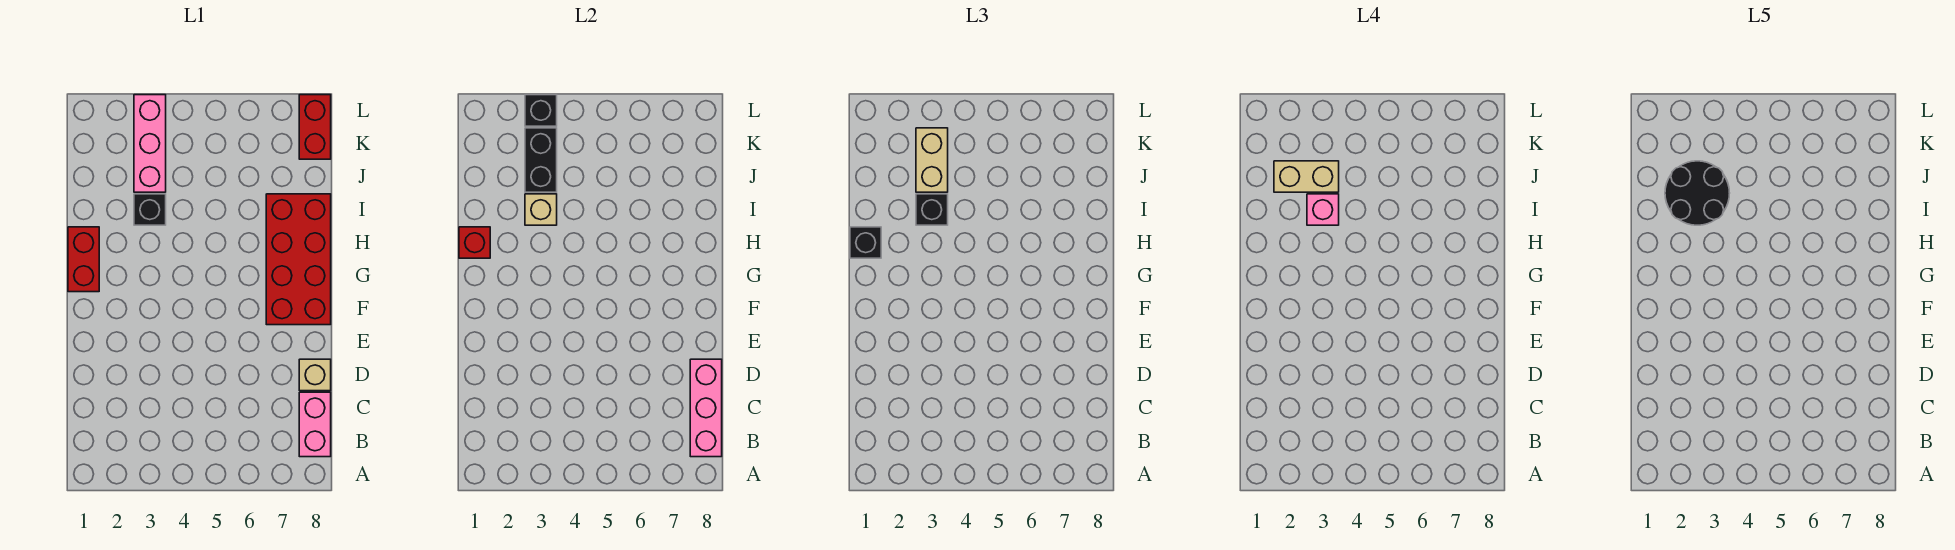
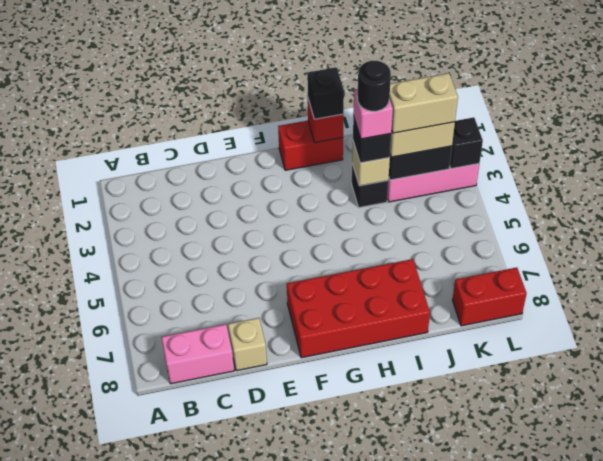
pink 1x3 brick [690,359,722,457] -> none
black 2x2 round brick [1665,161,1730,225] -> black 1x1 round brick [357,60,391,111]
tan 1x2 brick [1274,161,1339,192] -> tan 1x2 brick turned to [389,73,458,133]

